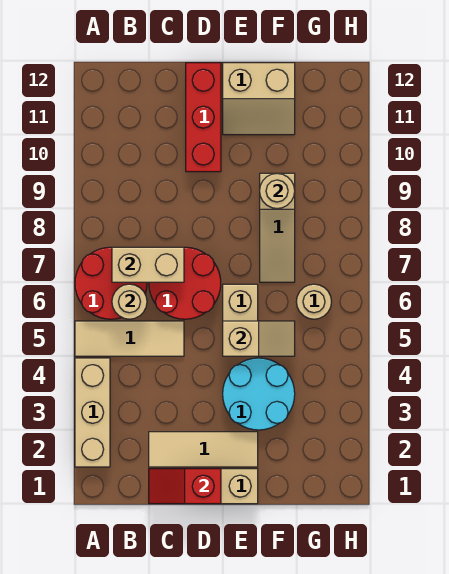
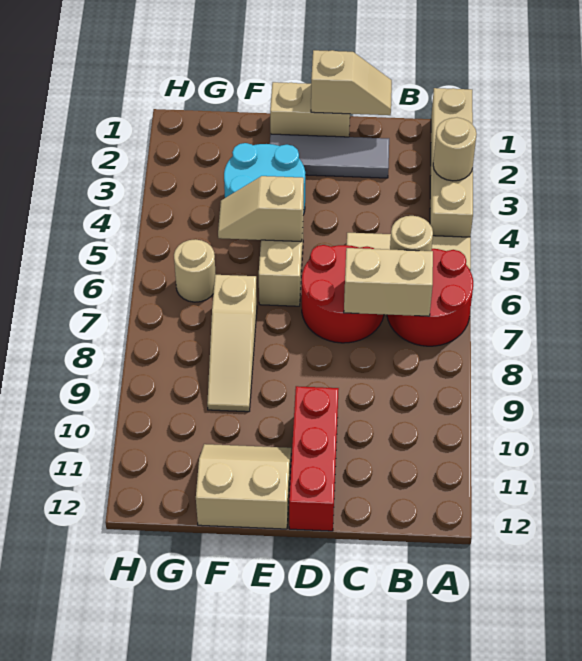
tan 1x3 brick [75,358,110,467] -> tan 1x4 brick [430,88,473,237]
red 1x2 slope [149,469,221,504] -> tan 1x2 slope [311,50,392,115]
tan 1x3 tile [149,432,258,467] -> grey 1x3 tile [270,134,389,178]
tan 1x3 slope [260,173,295,282] -> tan 1x3 slope turned to [207,275,257,412]
tan 1x1 round brick [260,173,295,209] -> tan 1x1 round brick moved to [433,118,477,181]

